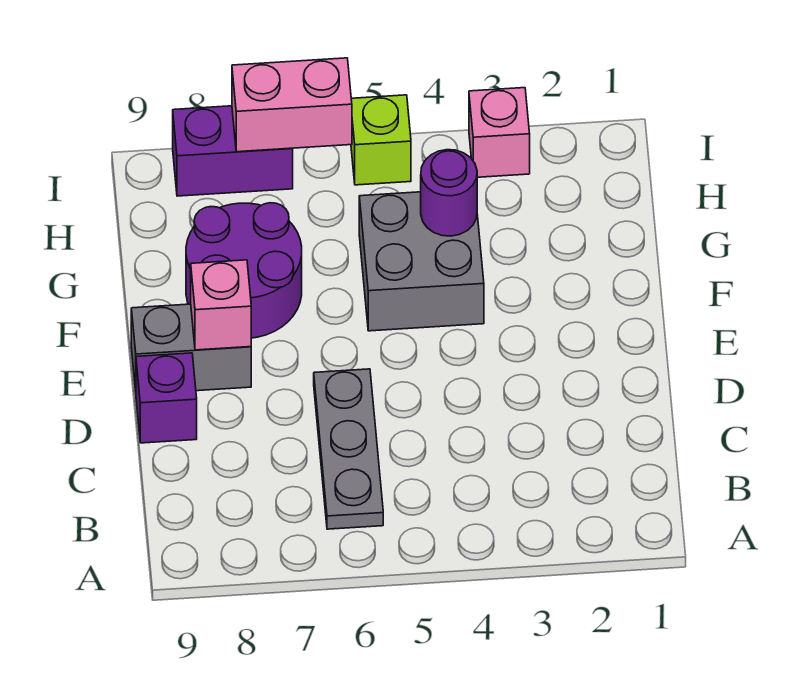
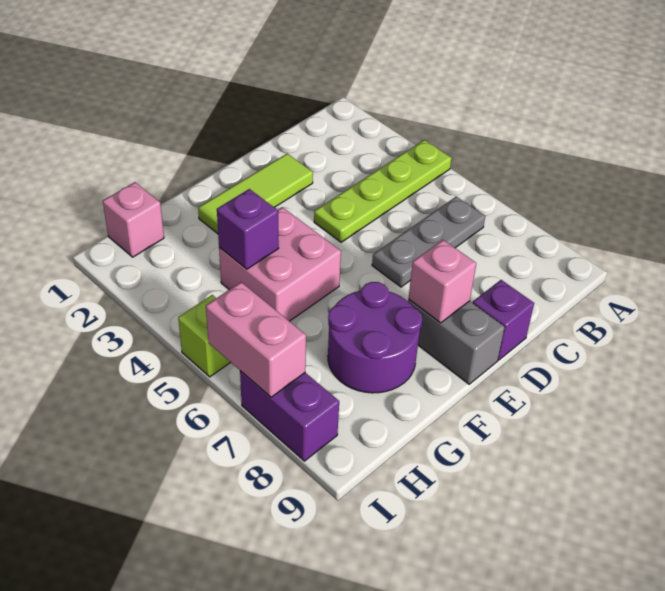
none -> lime 1x4 plate [314,140,451,242]
none -> lime 1x3 tile [198,154,313,234]
grey 2x2 brick [359,192,484,331] -> pink 2x2 brick [219,207,341,321]
purple 1x1 round brick [421,150,477,236] -> purple 1x1 brick [217,189,279,269]
pink 1x1 brick [469,88,530,177] -> pink 1x1 brick moved to [103,182,164,257]

